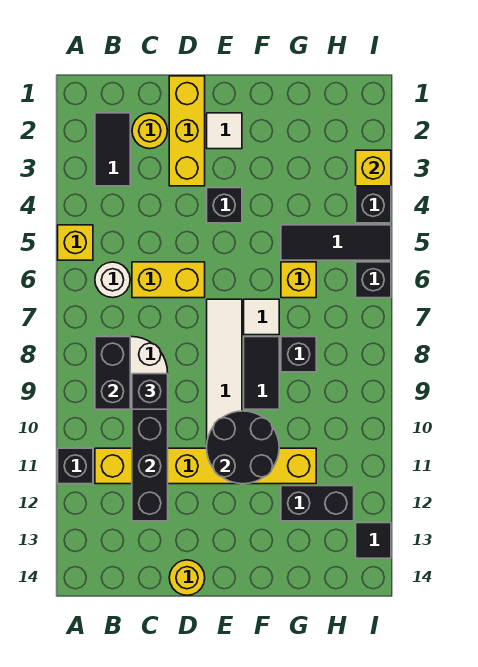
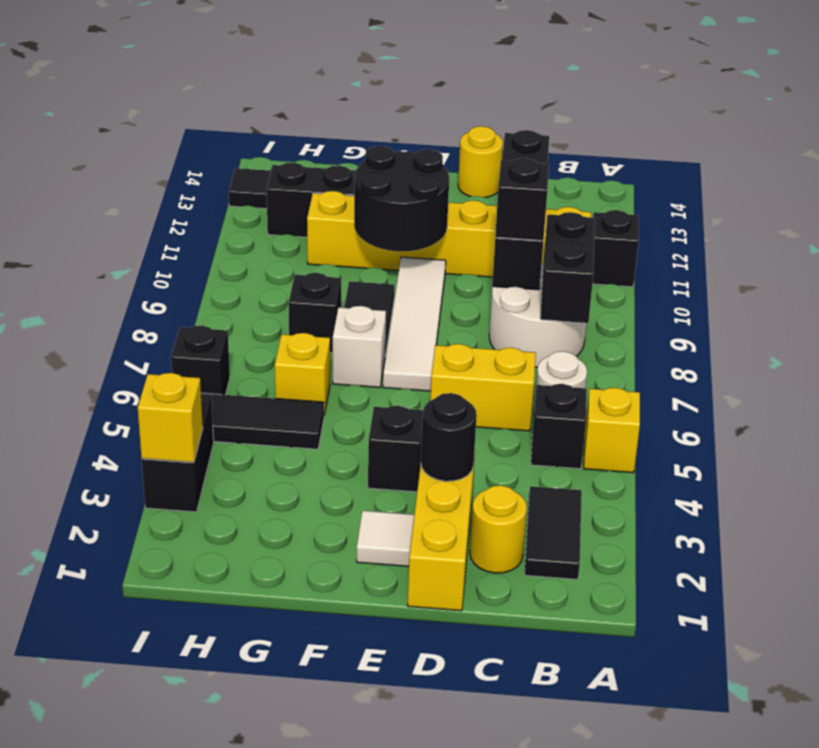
none -> black 1x1 brick [531,384,587,469]
none -> black 1x1 round brick [421,393,477,481]
white 1x1 tile [244,299,279,335] -> white 1x1 brick [333,306,386,387]

